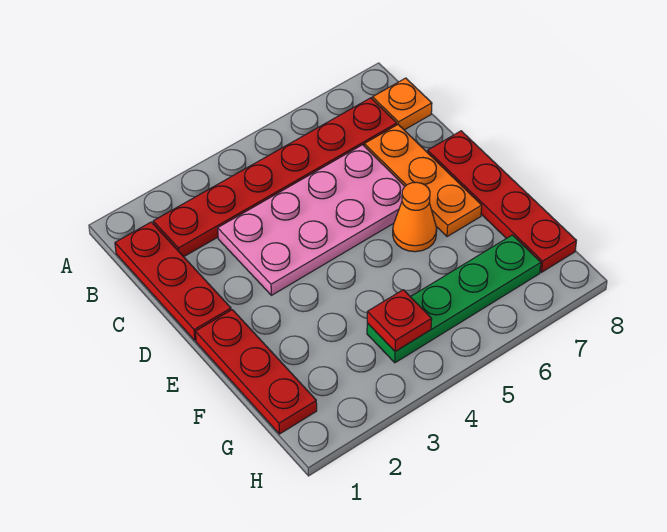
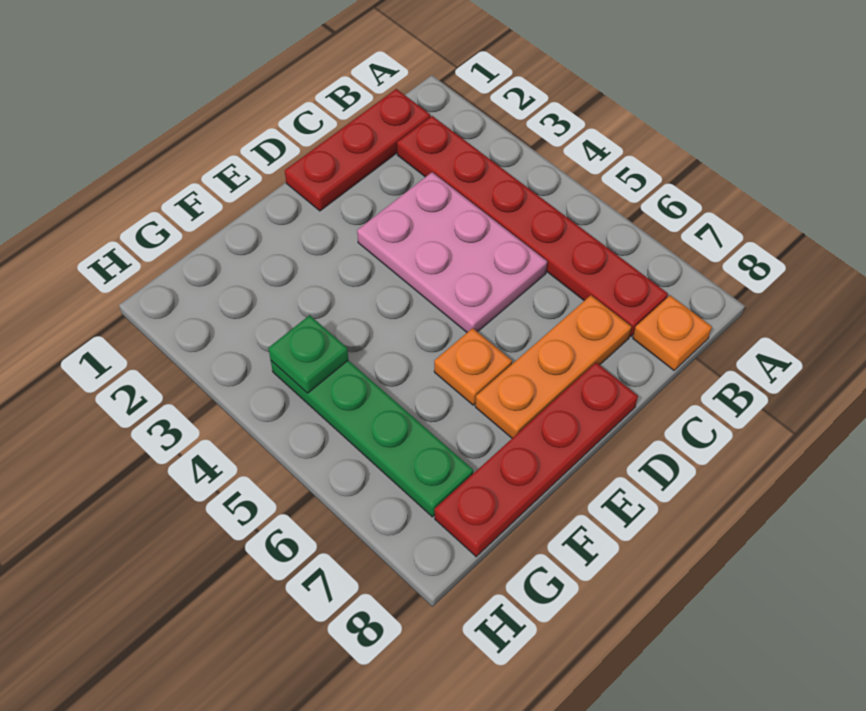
pink 2x4 plate [218,145,405,295] -> pink 2x3 plate [357,172,547,332]
red 1x3 plate [195,310,317,434] -> none
orange 1x1 cone [393,182,437,252] -> orange 1x1 plate [434,328,512,405]
red 1x1 plate [367,290,432,351] -> green 1x1 plate [268,315,348,393]

